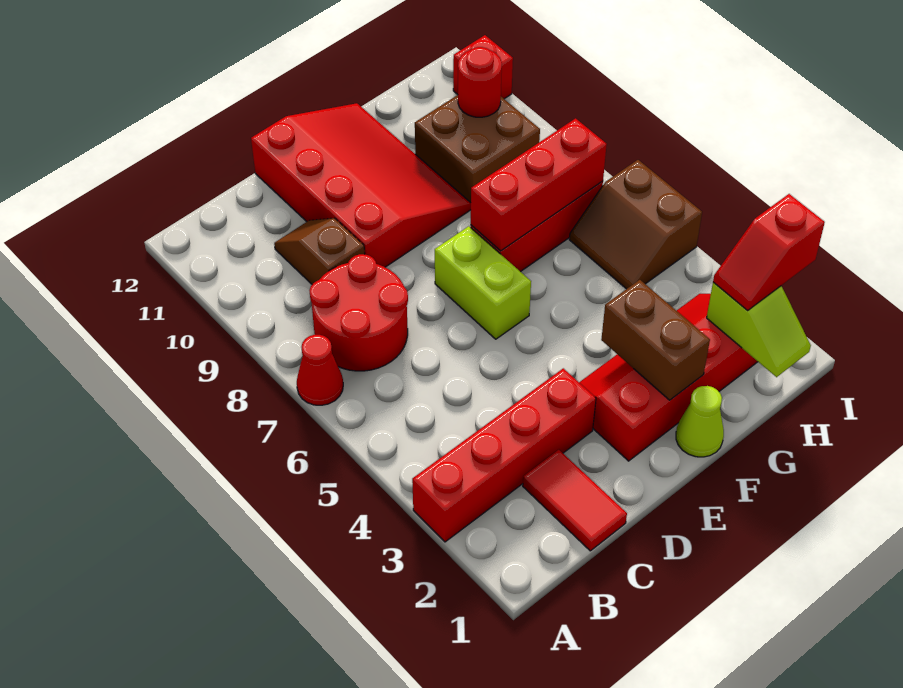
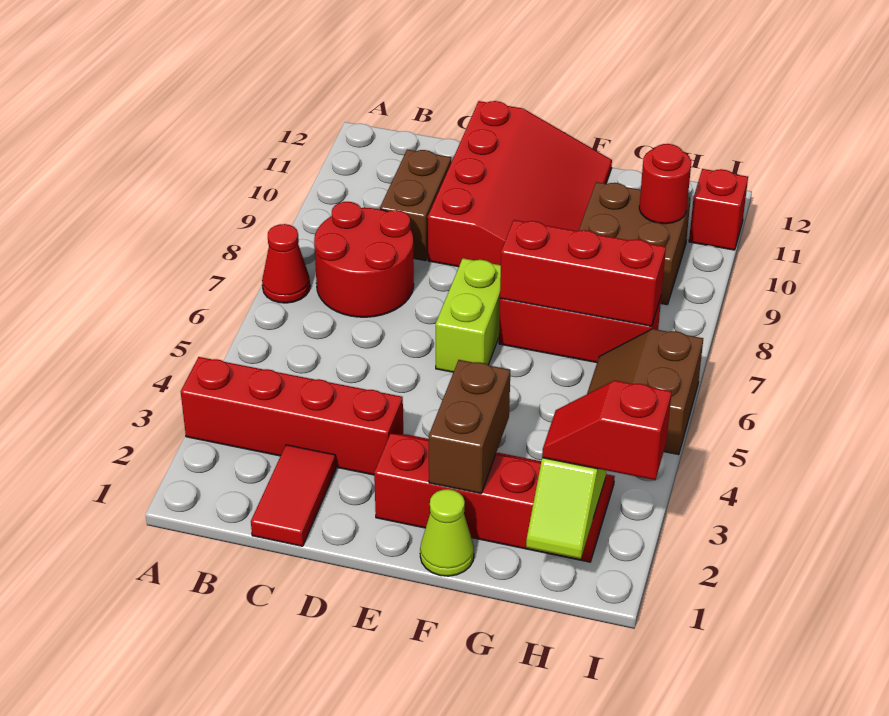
brown 1x2 slope [274,218,365,284] -> brown 1x2 brick [380,150,451,261]

